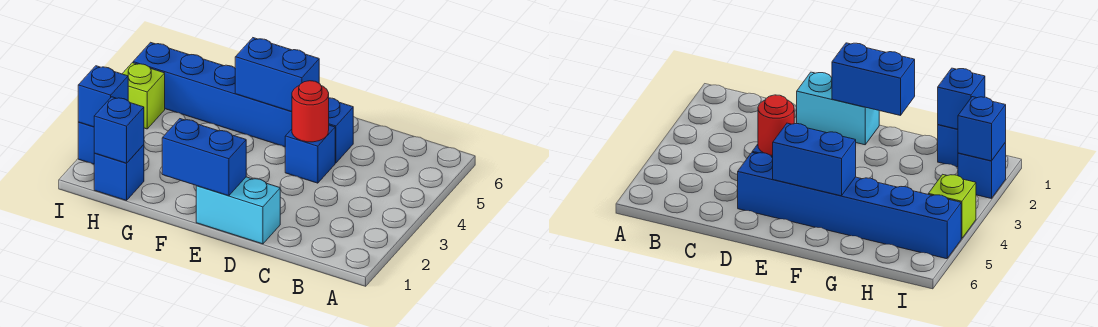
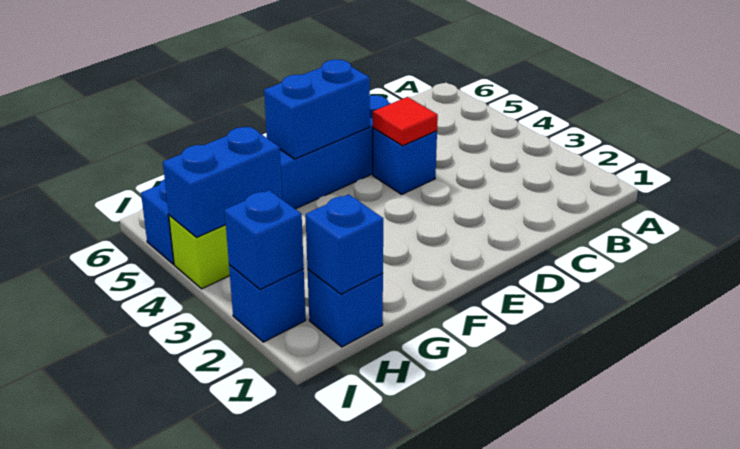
cyan 1x2 brick [196,177,280,244] -> none
red 1x1 round brick [292,81,329,142] -> red 1x1 tile [373,97,438,146]
blue 1x2 brick [162,119,246,196] -> blue 1x2 brick moved to [163,127,282,237]

